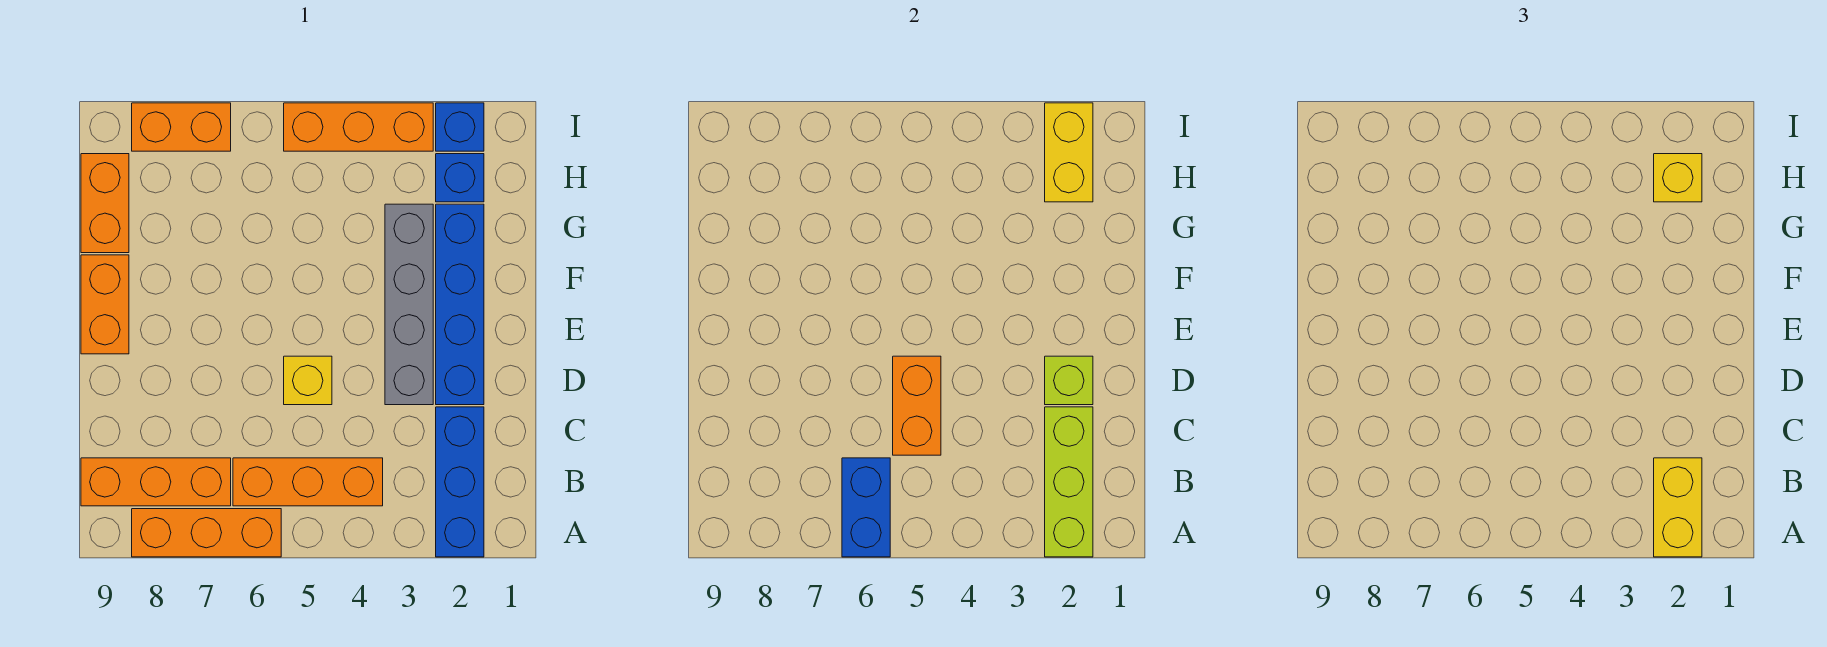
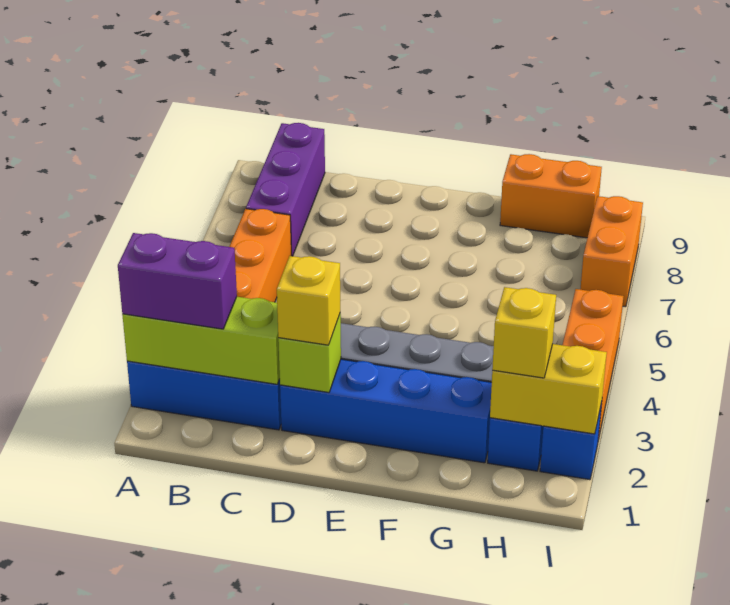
yellow 1x2 brick [1654,458,1702,557] -> purple 1x2 brick [118,233,237,329]
orange 1x3 brick [132,509,281,557] -> none
blue 1x2 brick [842,458,890,557] -> none
orange 1x3 brick [81,458,231,506] -> purple 1x3 brick [246,123,325,256]
orange 1x2 brick [893,356,941,455] -> none
yellow 1x1 brick [284,356,332,405] -> yellow 1x1 brick moved to [277,256,340,345]
orange 1x2 brick [81,255,129,354] -> none

